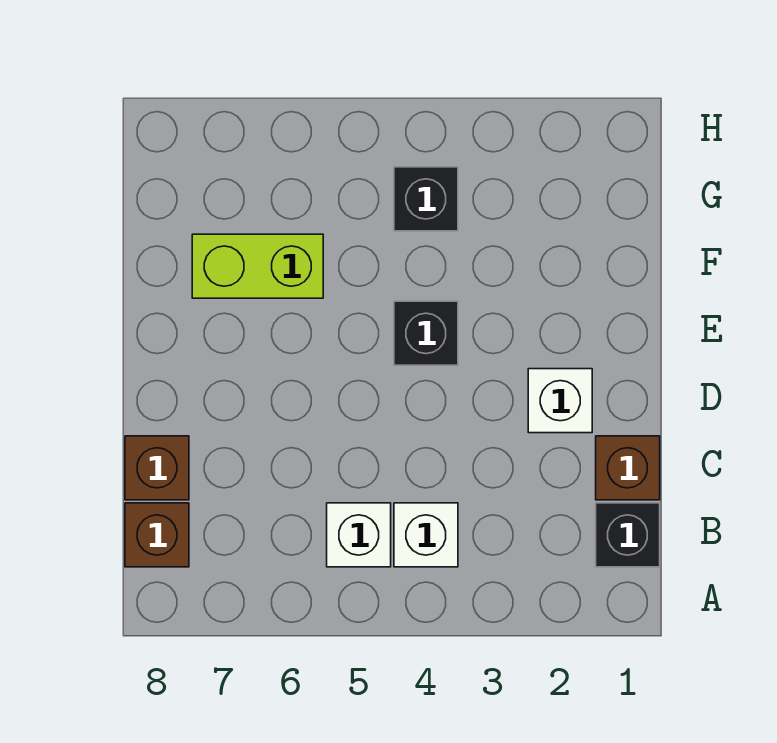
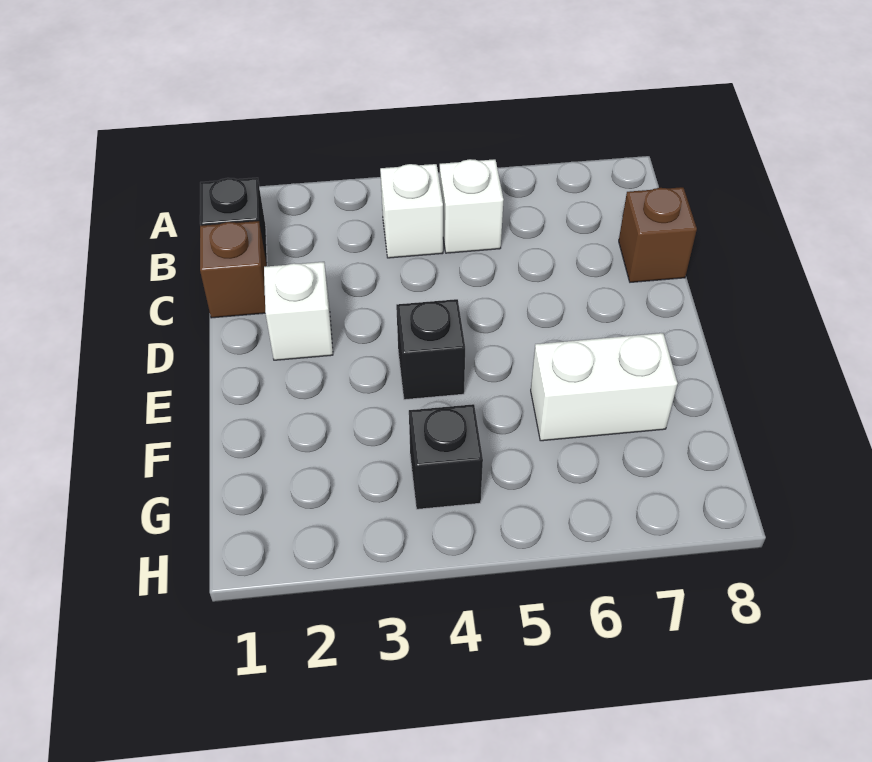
brown 1x1 brick [125,503,189,567] -> none
lime 1x2 brick [192,234,323,298] -> white 1x2 brick [531,333,677,441]

